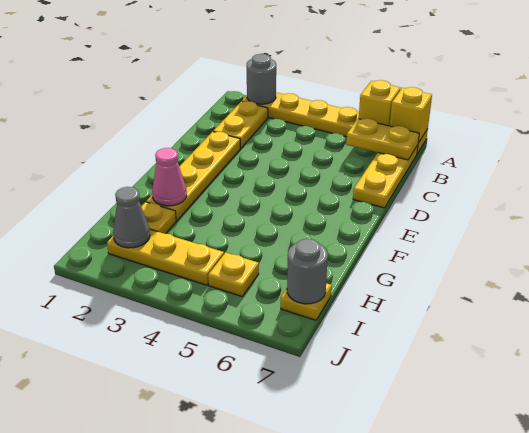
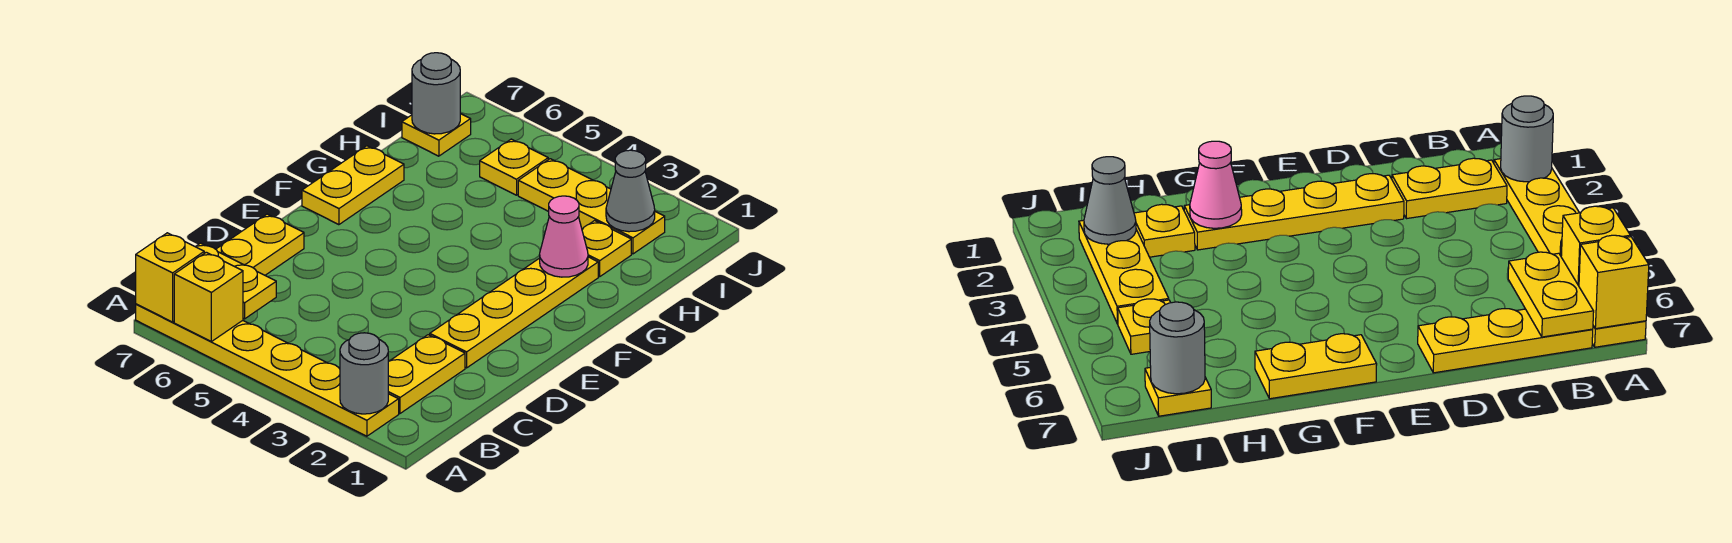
none -> yellow 1x2 plate [302,146,404,225]

